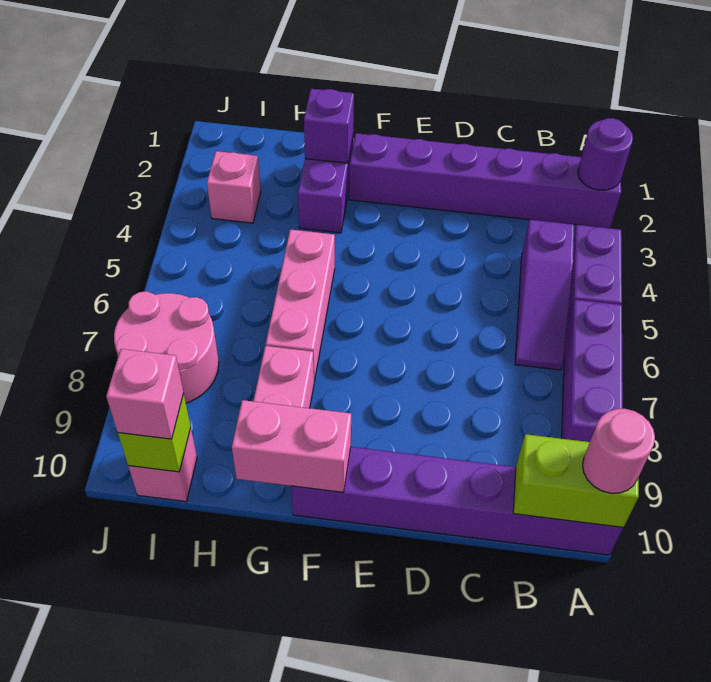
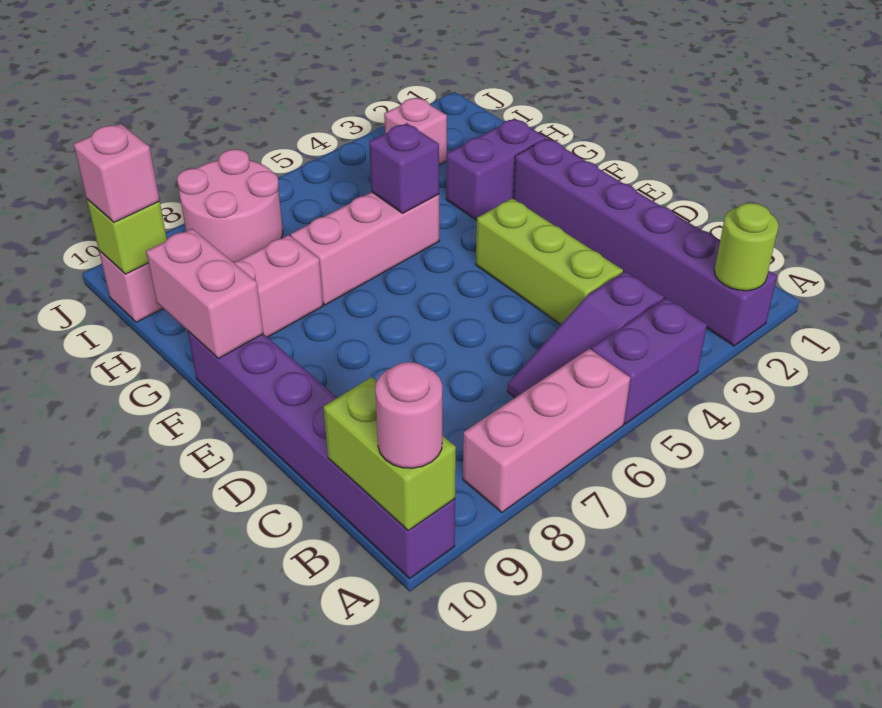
purple 1x1 round brick [578,118,633,190] -> lime 1x1 round brick [715,203,779,291]
purple 1x3 brick [562,299,623,442] -> pink 1x3 brick [463,349,630,512]
none -> lime 1x3 brick [476,198,623,325]
purple 1x1 brick [304,89,354,163] -> purple 1x1 brick moved to [369,123,439,213]

